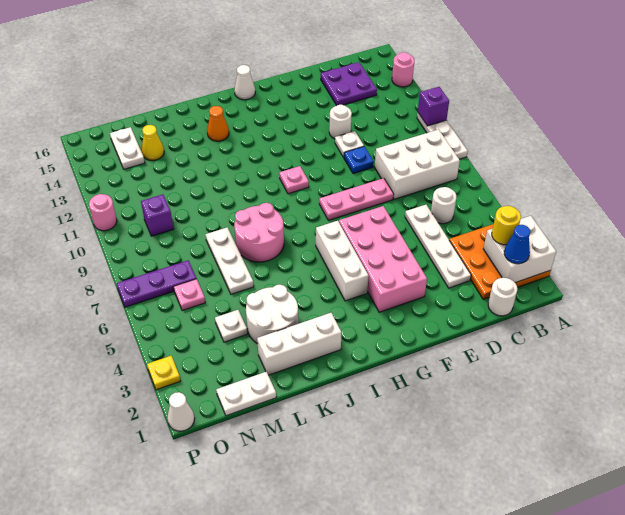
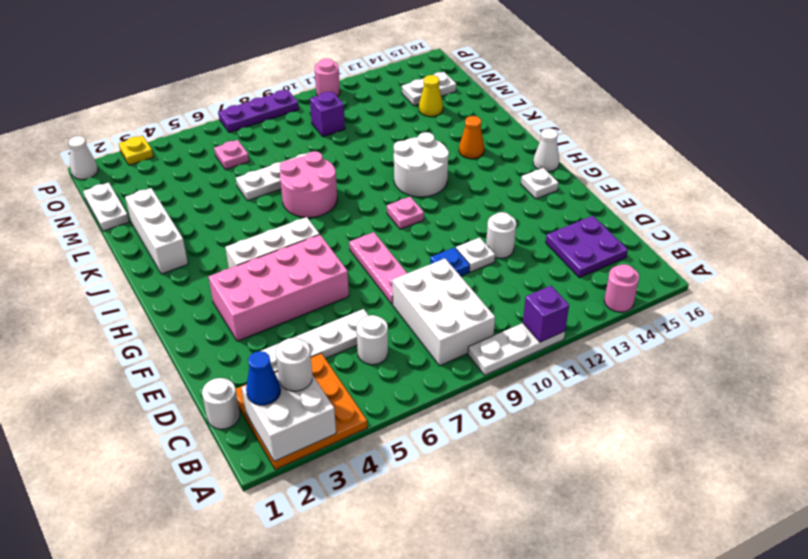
yellow 1x1 round brick [492,206,521,245] -> white 1x1 round brick [276,338,312,391]
white 2x2 round brick [246,285,298,344] -> white 2x2 round brick moved to [394,132,449,197]
white 1x1 plate [215,310,247,342] -> white 1x1 plate moved to [521,168,559,199]
purple 1x3 plate [117,260,196,307] -> purple 1x3 plate turned to [218,89,299,133]

